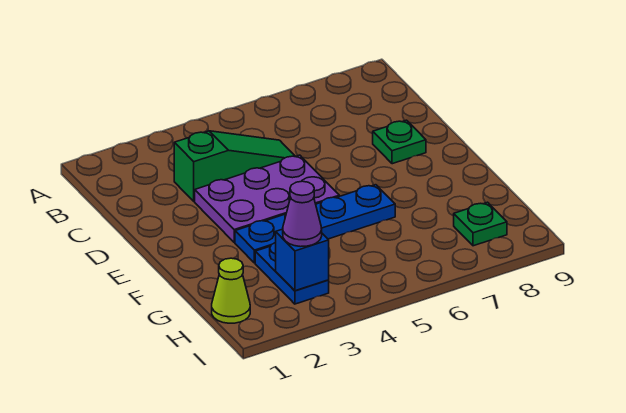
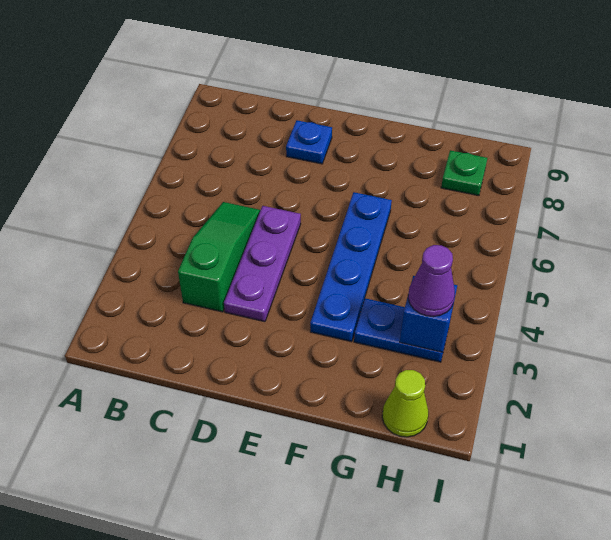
purple 2x3 plate [195,155,339,242] -> purple 1x3 plate [224,206,301,322]
green 1x1 plate [373,120,426,164] -> blue 1x1 plate [286,120,332,164]

